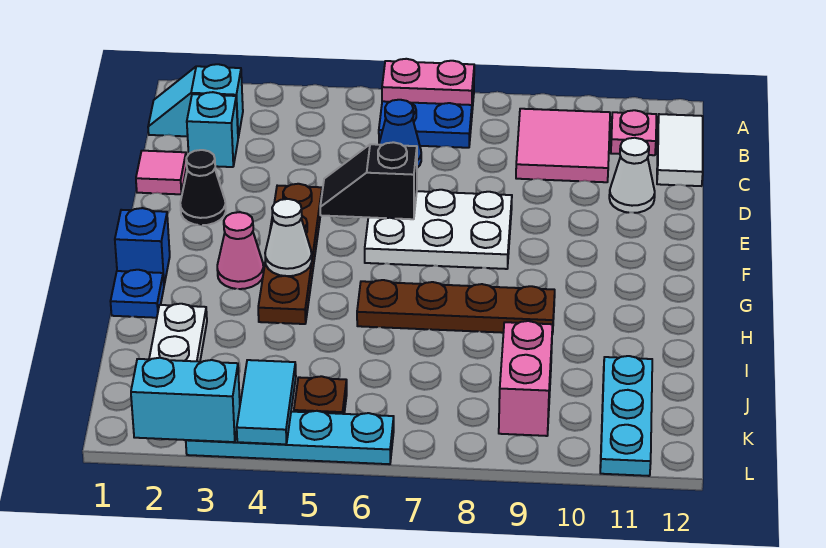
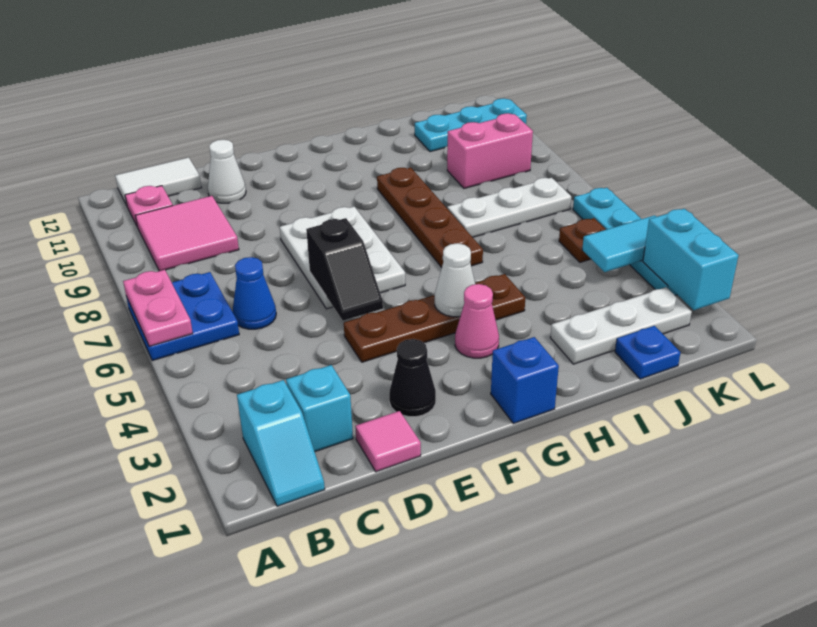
blue 1x1 plate [111,270,164,318] -> blue 1x1 plate moved to [615,326,681,379]
none -> white 1x3 plate [447,178,571,237]

